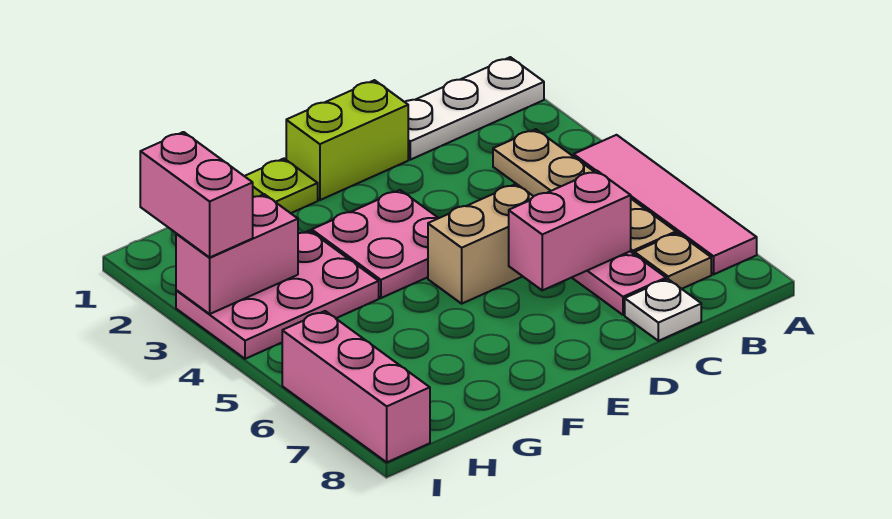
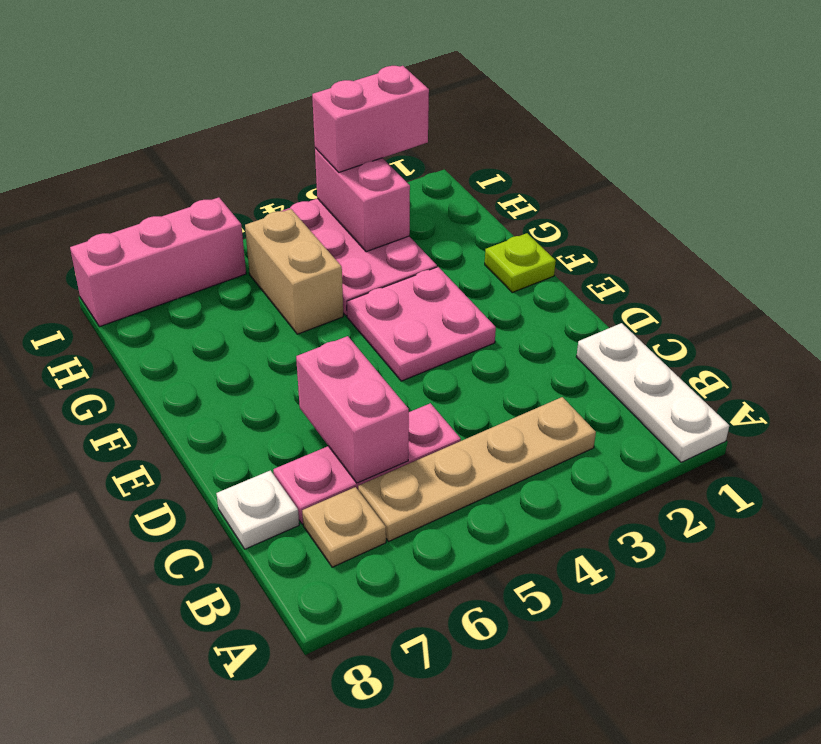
pink 1x4 tile [574,135,757,274] -> none
lime 1x2 brick [286,80,408,200] -> none
tan 1x2 brick [428,184,534,304] -> tan 1x2 brick moved to [245,209,343,334]

